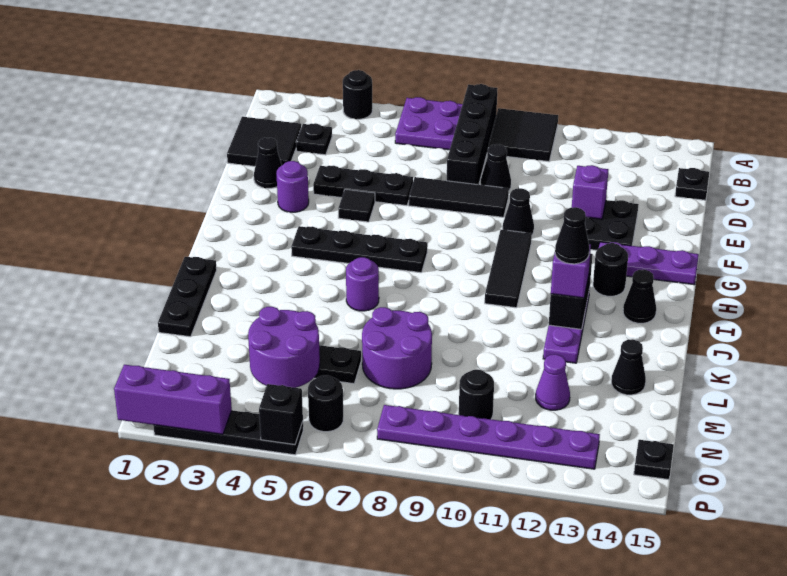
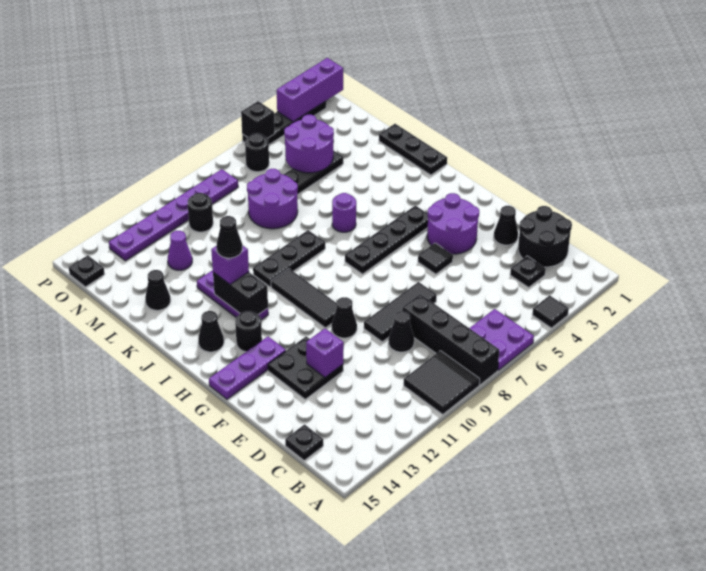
black 1x1 round brick [343,70,372,119] -> black 1x1 tile [532,295,569,328]
black 2x2 tile [227,117,301,166] -> black 2x2 round brick [518,206,572,267]
black 1x3 plate [313,166,413,206] -> black 1x3 plate moved to [253,230,325,287]
purple 1x1 round brick [276,161,309,212] -> purple 2x2 round brick [427,193,479,254]

